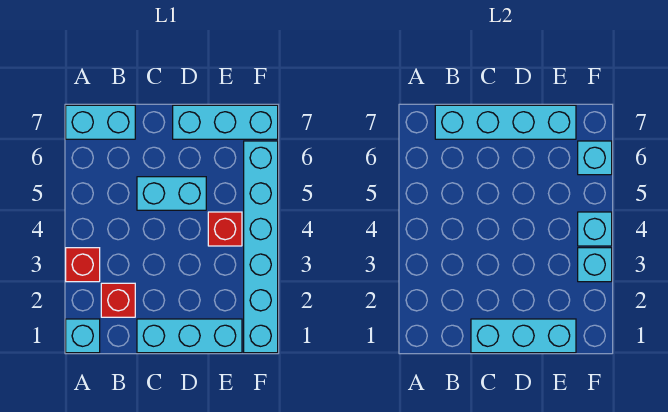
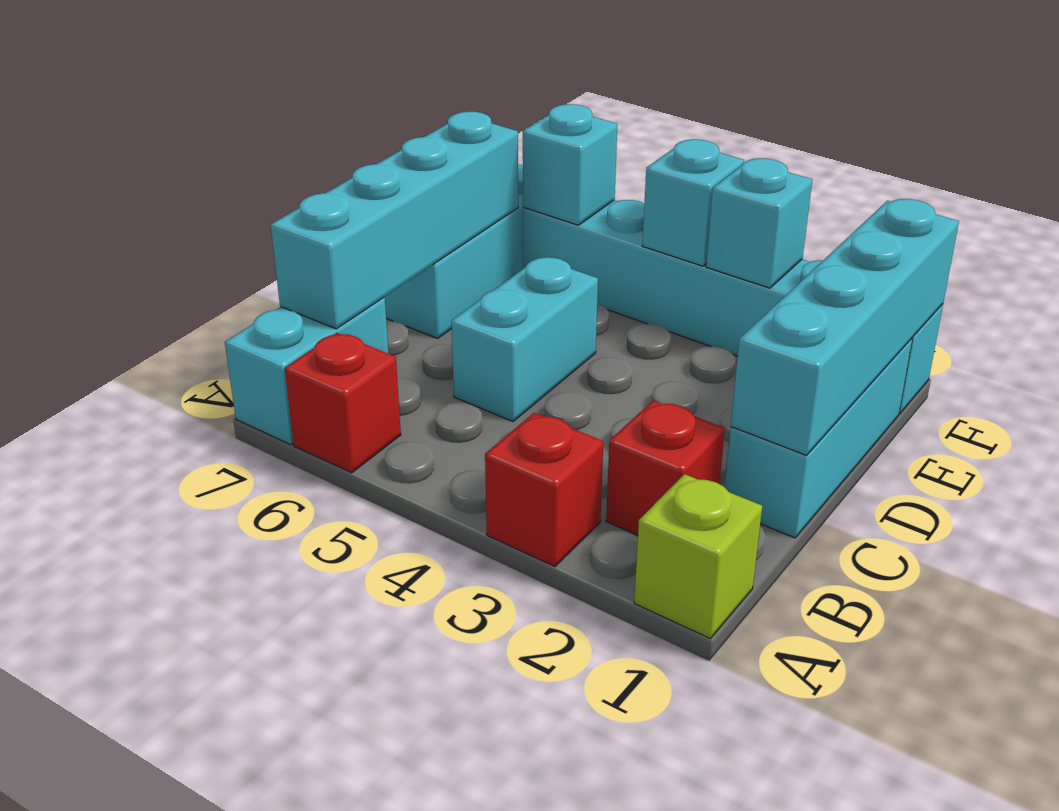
cyan 1x1 brick [66,319,100,353] -> lime 1x1 brick [634,474,762,639]
cyan 1x3 brick [471,319,576,353] -> cyan 1x4 brick [731,199,959,455]
red 1x1 brick [208,212,242,246] -> red 1x1 brick moved to [285,333,401,473]

